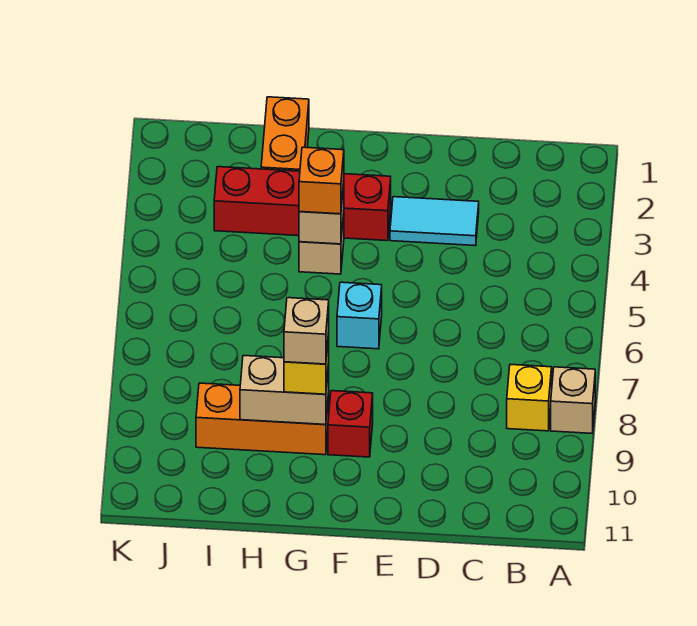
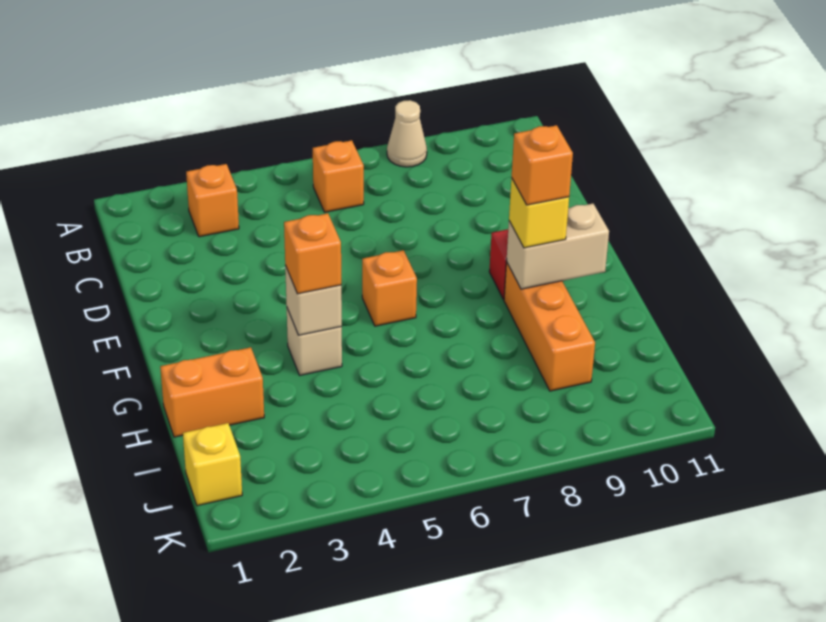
tan 1x1 brick [551,367,595,433] -> tan 1x1 cone [387,100,427,167]
none -> orange 1x1 brick [186,164,239,237]
none -> orange 1x1 brick [313,140,364,212]
yellow 1x1 brick [507,364,552,431] -> yellow 1x1 brick moved to [183,423,242,506]
cyan 1x2 tile [390,197,479,246] -> none
red 1x4 brick [214,167,391,241] -> none
cyan 1x1 brick [337,282,382,349] -> orange 1x1 brick [362,250,417,326]
tan 1x2 brick [240,355,329,425] -> tan 1x2 brick turned to [507,204,609,289]
tan 1x1 brick [284,298,329,364] -> orange 1x1 brick [512,125,573,205]

